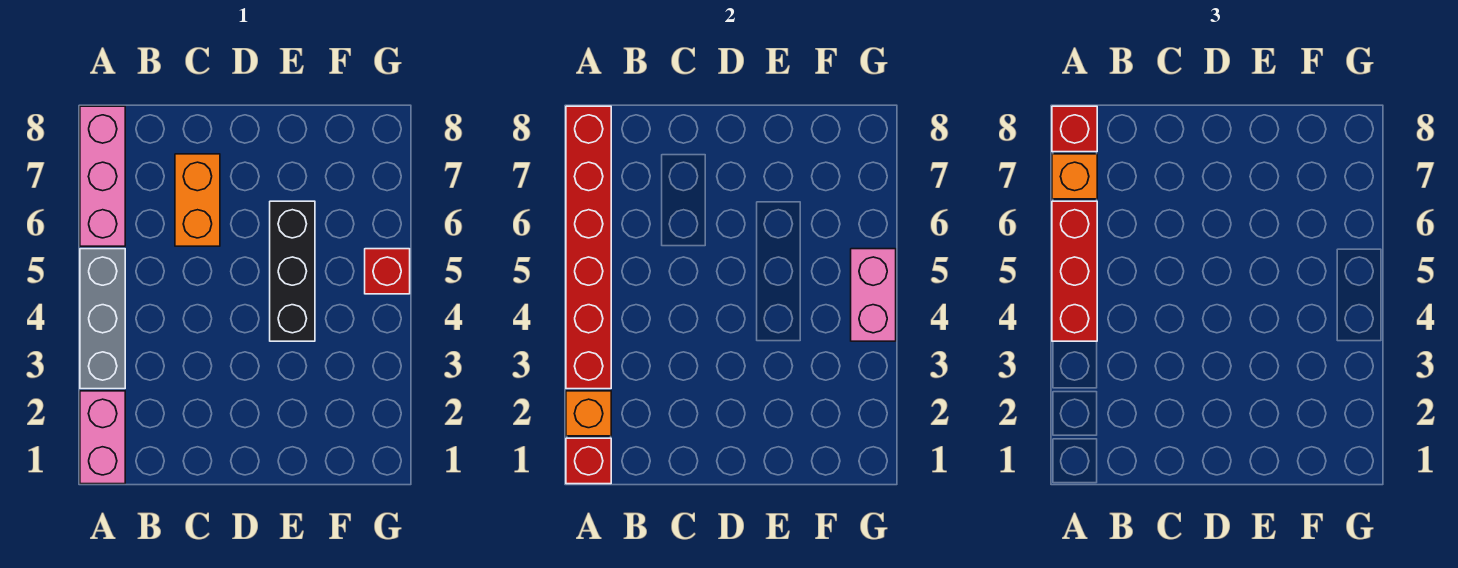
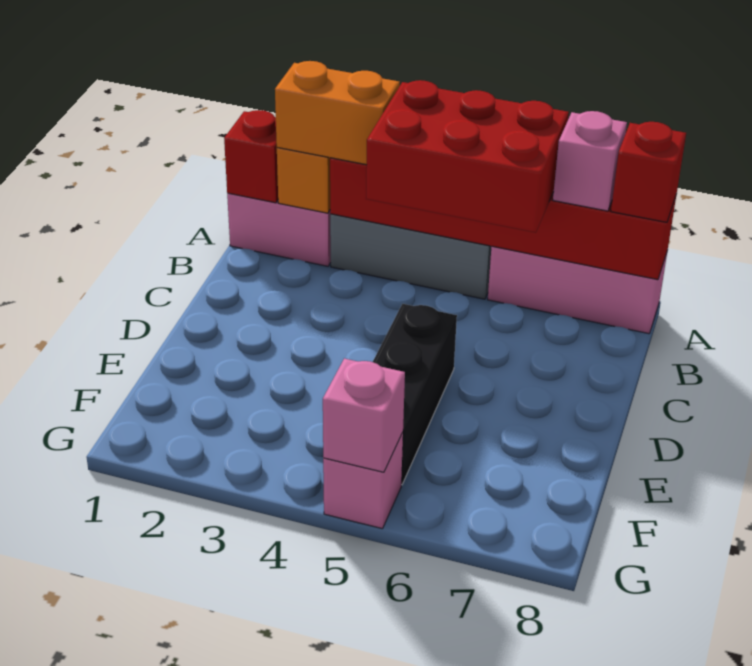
red 1x3 brick [1052,201,1097,341] -> red 2x3 brick [366,80,569,233]
orange 1x1 brick [1052,154,1097,199] -> pink 1x1 brick [553,111,627,211]
orange 1x2 brick [175,154,220,246] -> orange 1x2 brick moved to [275,61,400,165]
black 1x3 brick [270,201,315,341] -> black 1x3 brick turned to [373,304,457,485]
pink 1x2 brick [851,249,896,341] -> pink 1x1 brick [323,358,405,472]
red 1x1 brick [365,249,410,294] -> pink 1x1 brick [323,432,403,529]

